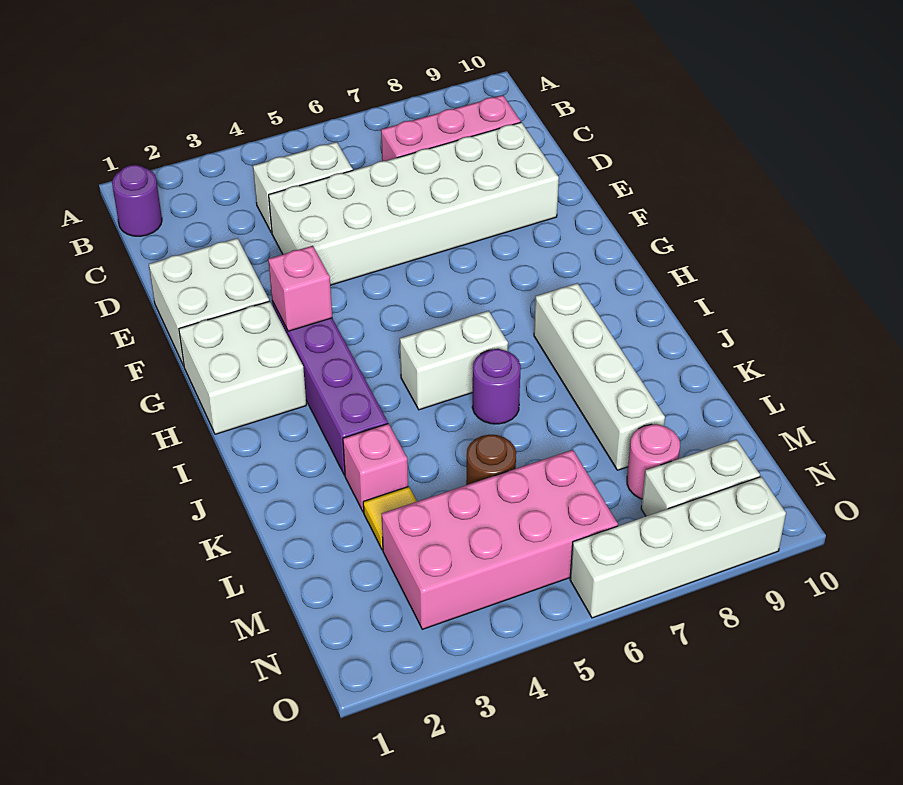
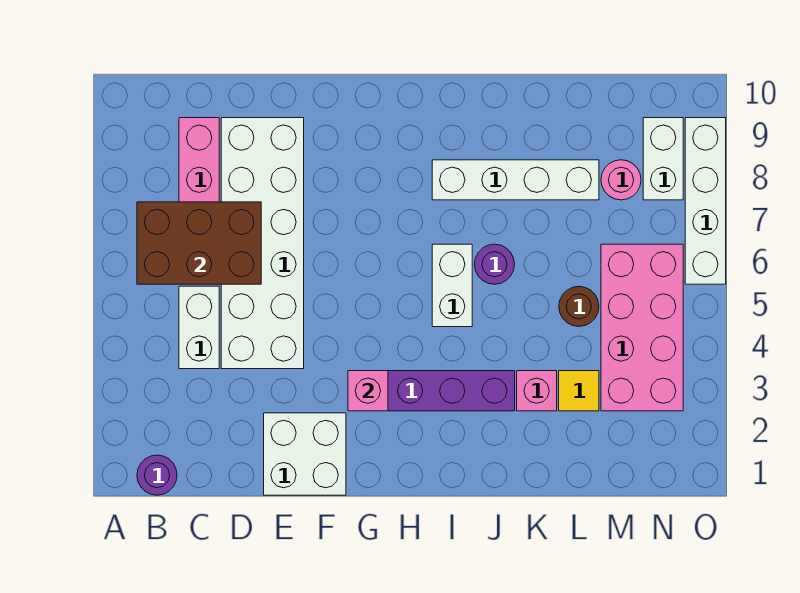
none -> brown 2x3 brick [137,202,261,284]
white 2x2 brick [179,301,306,434] -> none

